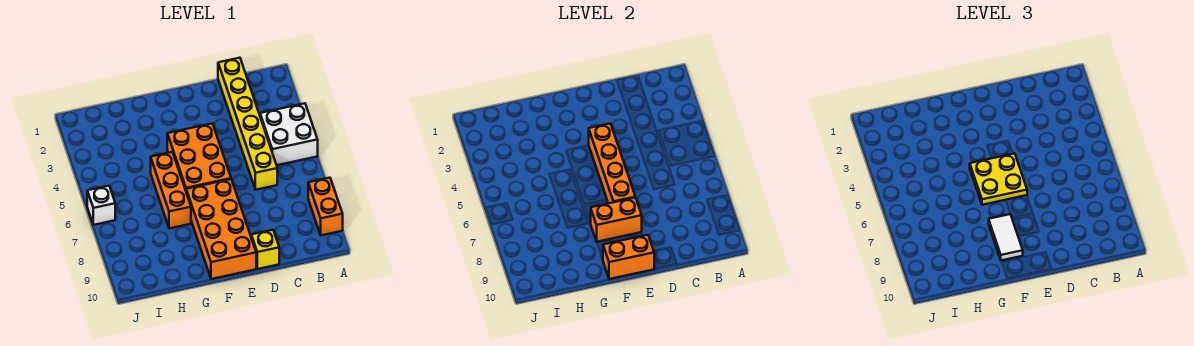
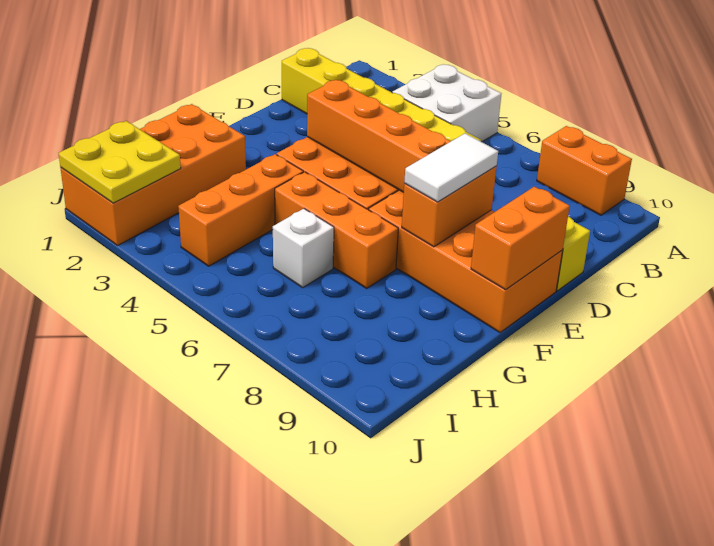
yellow 2x2 plate [970,153,1027,205] -> yellow 2x2 plate moved to [59,121,181,203]
white 1x2 tile [989,214,1023,260] -> white 1x2 tile turned to [404,133,498,202]
none -> orange 2x4 brick [61,104,246,245]
none -> orange 1x3 brick [178,154,303,266]
white 1x1 brick [87,186,115,225] -> white 1x1 brick moved to [273,209,334,288]

